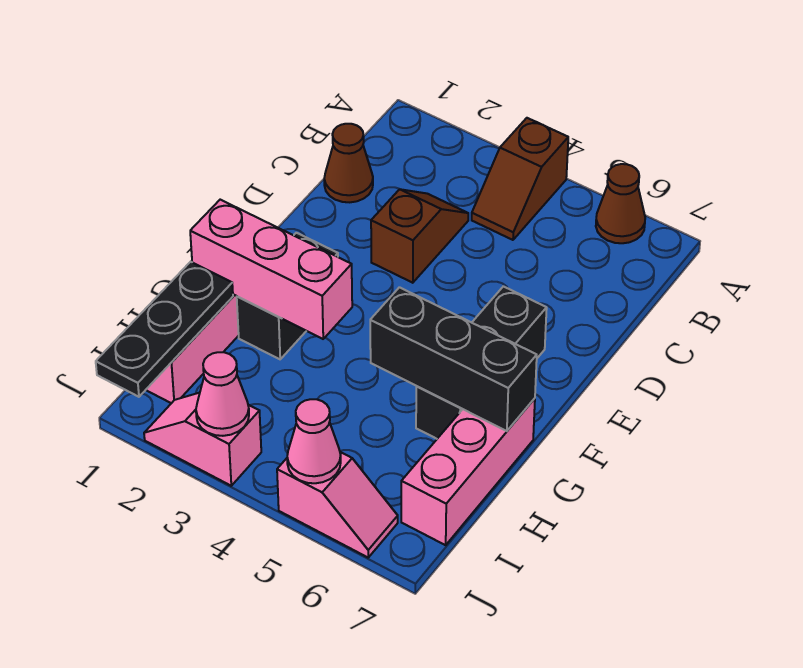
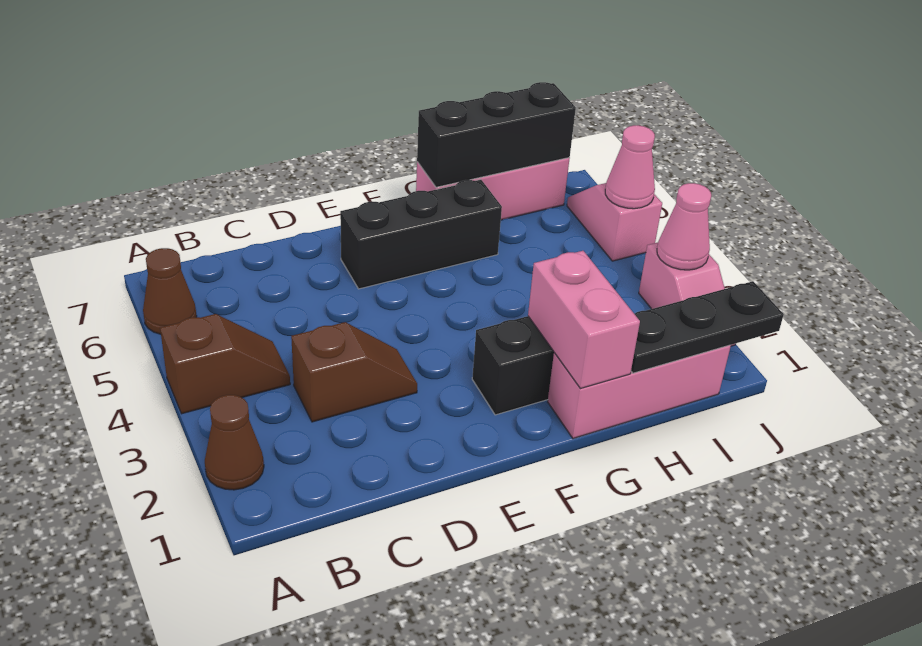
brown 1x1 cone [324,124,373,202] -> brown 1x1 cone moved to [205,395,264,490]
brown 1x2 slope [371,189,468,283] -> brown 1x2 slope turned to [291,322,417,422]
pink 1x3 brick [190,200,352,339] -> pink 1x2 brick [528,251,640,389]
black 1x3 brick [370,287,537,431] -> black 1x3 brick turned to [417,82,576,187]

